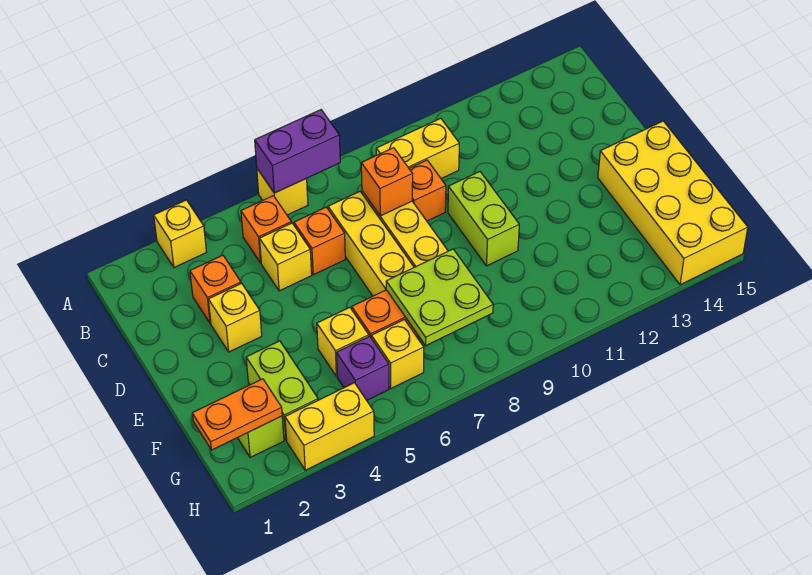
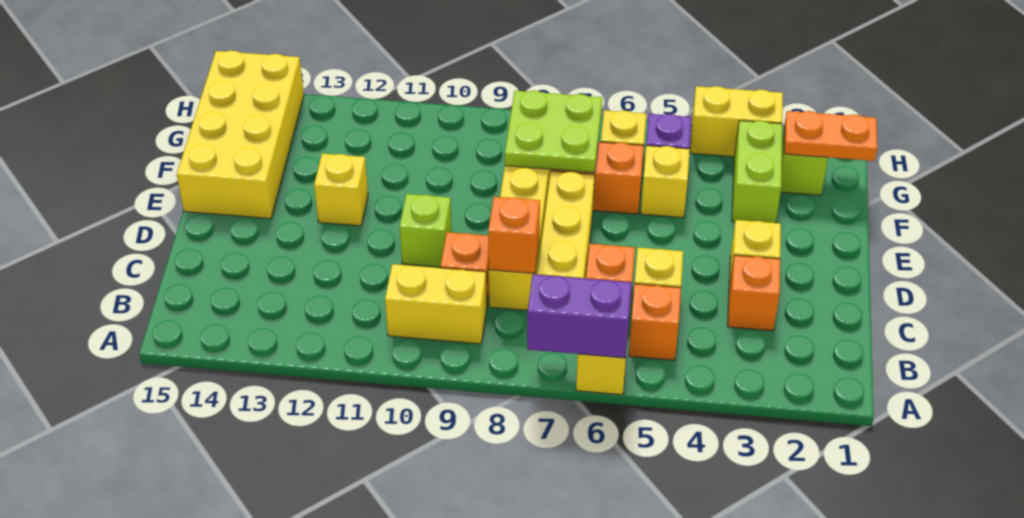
yellow 1x1 brick [154,200,206,267] -> yellow 1x1 brick moved to [314,154,368,226]
lime 1x2 brick [448,172,519,266] -> lime 1x1 brick [400,194,452,267]

